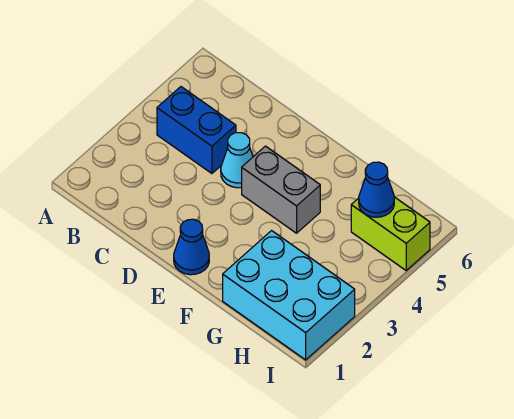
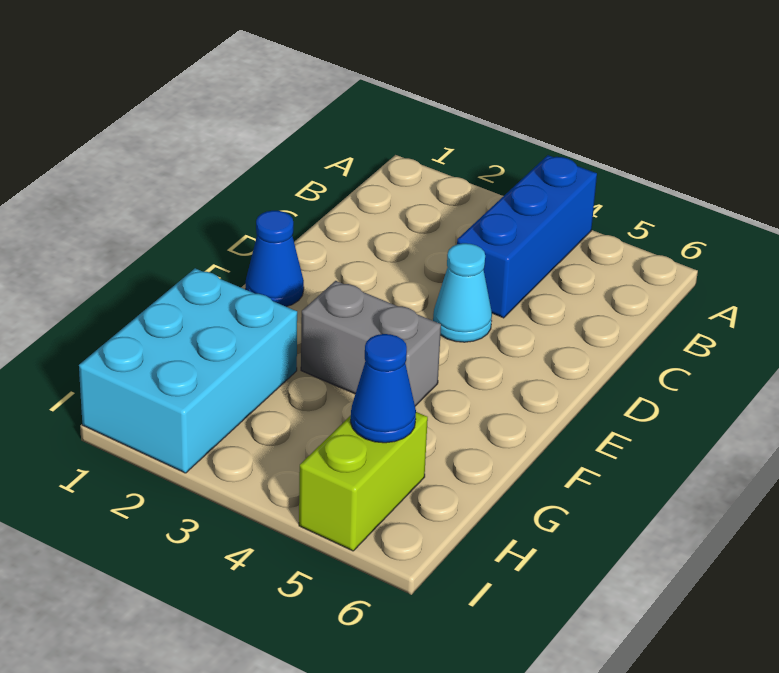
blue 1x2 brick [157,87,236,173] -> blue 1x3 brick [457,155,597,318]
grey 1x2 brick [242,146,320,233] -> grey 1x2 brick turned to [301,281,441,406]

